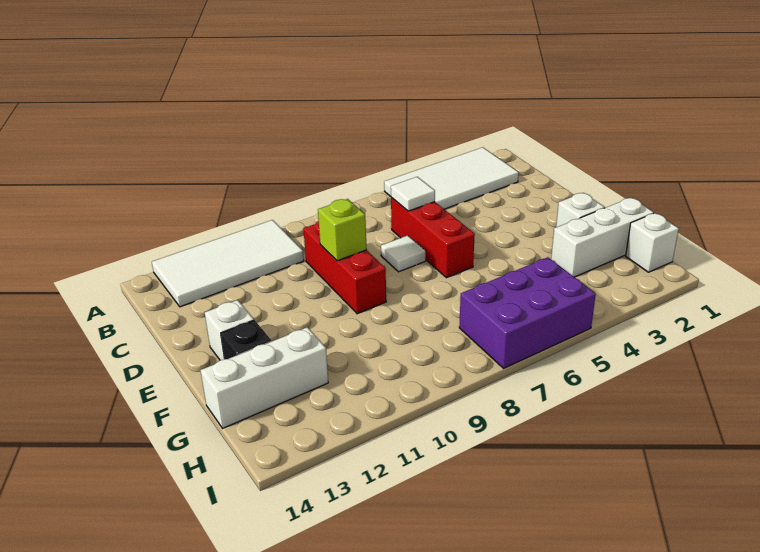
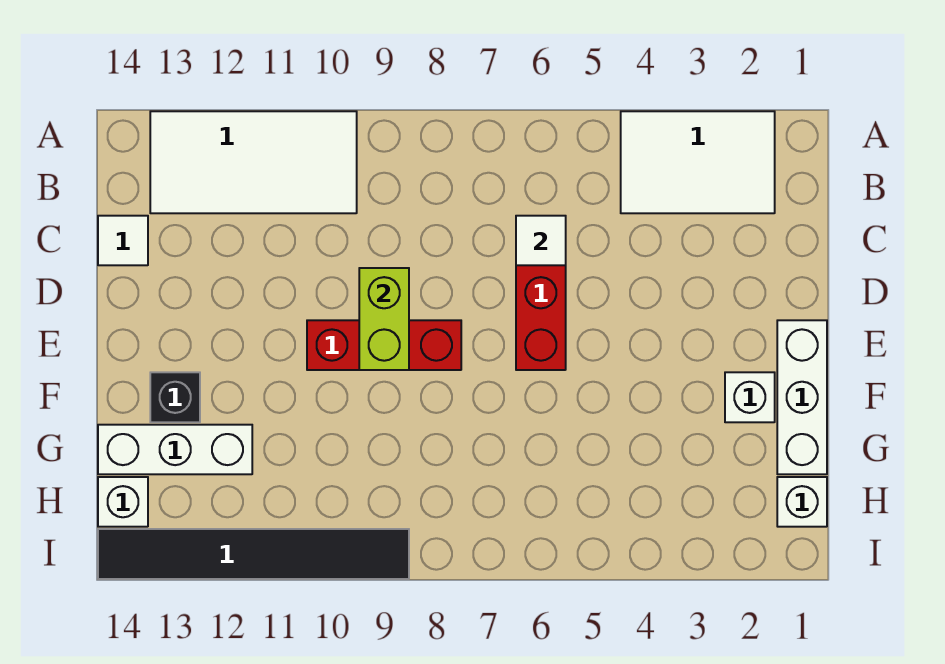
white 2x4 tile [384,147,519,209] -> white 2x3 tile [621,111,775,213]
red 1x3 brick [303,221,386,314] -> red 1x3 brick turned to [307,320,461,370]
white 1x1 tile [381,235,426,272] -> white 1x1 tile moved to [98,216,148,265]
lime 1x1 brick [318,199,367,261] -> lime 1x2 brick [359,268,409,370]
white 1x1 brick [205,300,254,360] -> white 1x1 brick moved to [98,477,148,527]
white 1x3 brick [551,198,654,277] -> white 1x3 brick turned to [777,320,827,474]
purple 2x3 brick [459,257,596,368] -> none
none -> black 1x6 tile [98,529,409,579]

